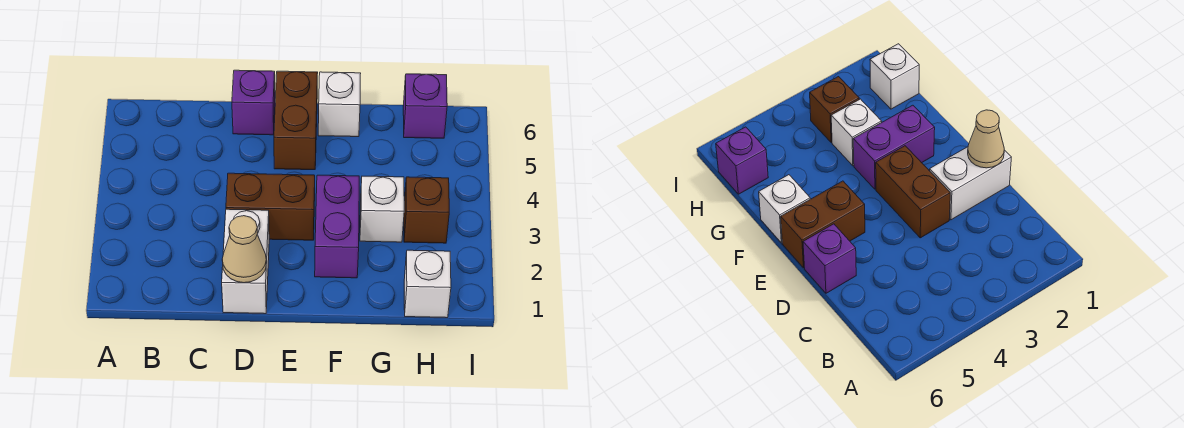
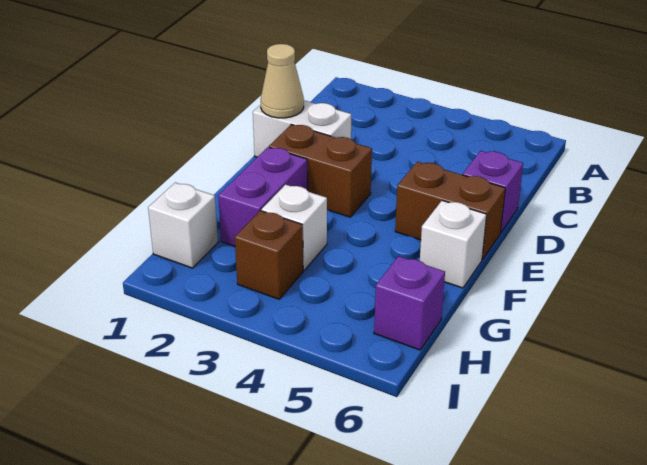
brown 1x2 brick [226,173,315,240] -> brown 1x2 brick turned to [269,125,372,217]
purple 1x2 brick [315,175,359,278] -> purple 1x2 brick turned to [218,147,308,246]

